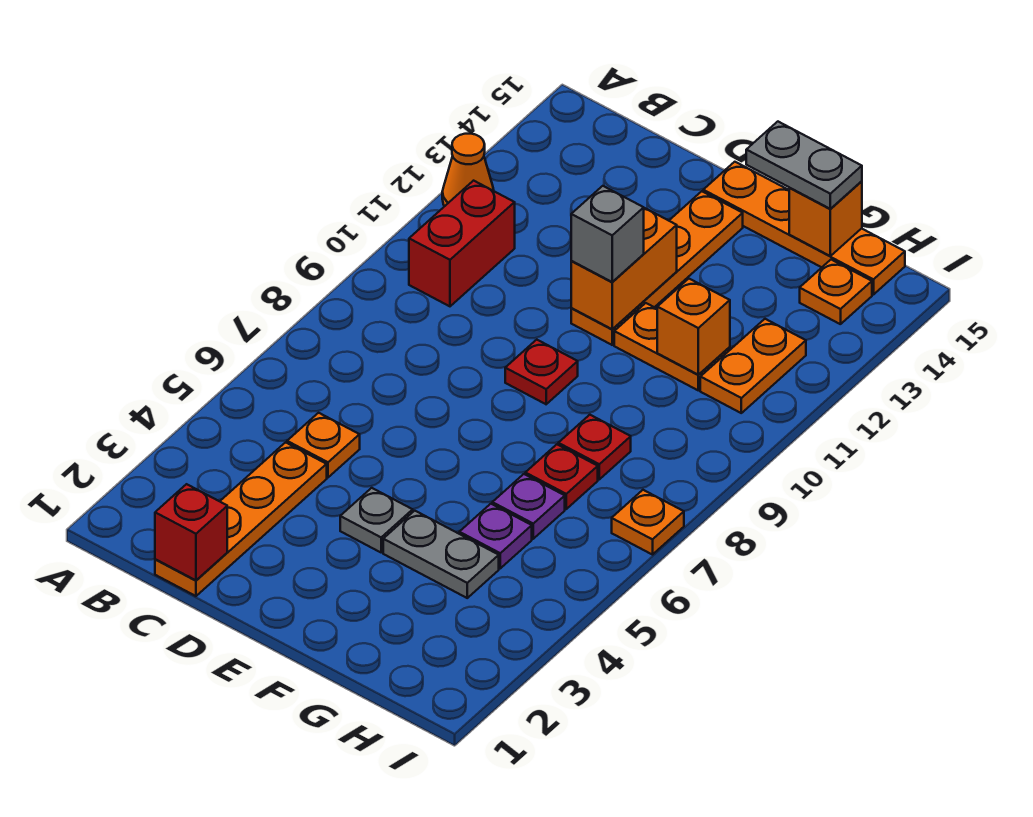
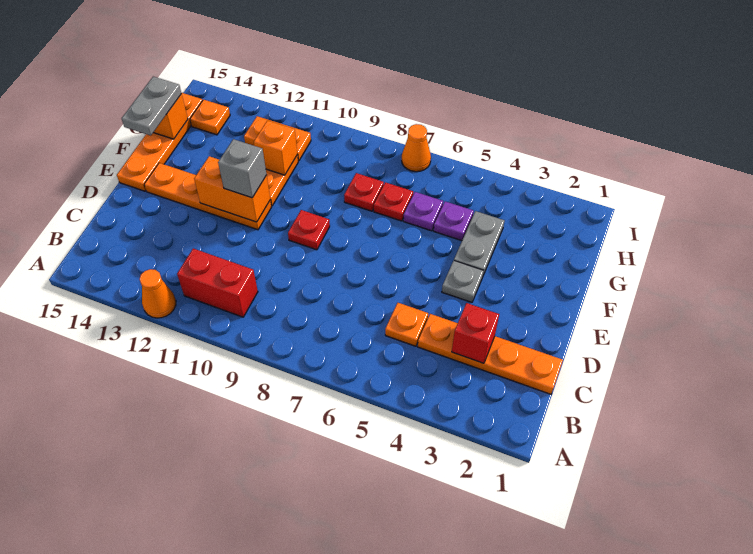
red 1x1 brick [155,484,227,580] -> red 1x1 brick moved to [452,303,499,363]
orange 1x1 plate [612,490,684,555] -> orange 1x1 cone [402,124,431,172]

